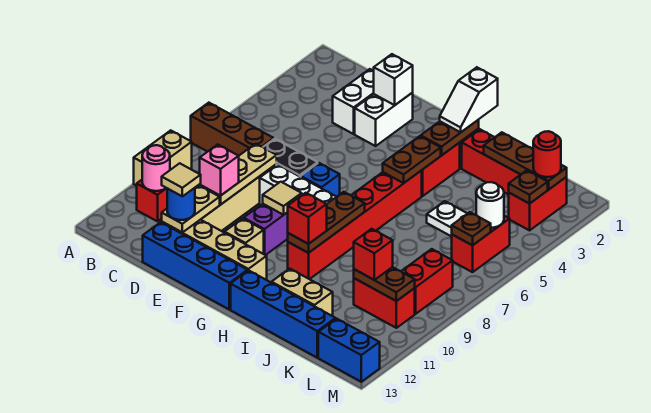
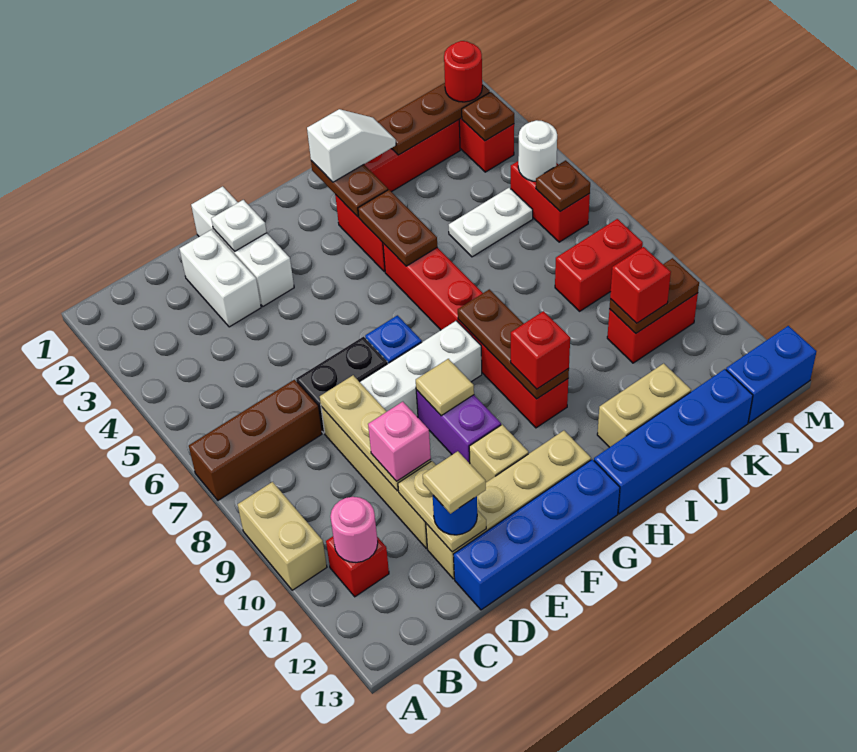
white 1x2 brick [355,93,413,146] -> white 1x3 brick [191,186,294,306]
white 1x1 brick [374,54,413,105] -> white 1x1 plate [211,200,267,251]
white 1x2 slope [440,67,498,132] -> white 1x2 slope turned to [307,109,396,182]
red 1x2 brick [401,249,453,314] -> red 1x2 brick turned to [555,219,643,311]

